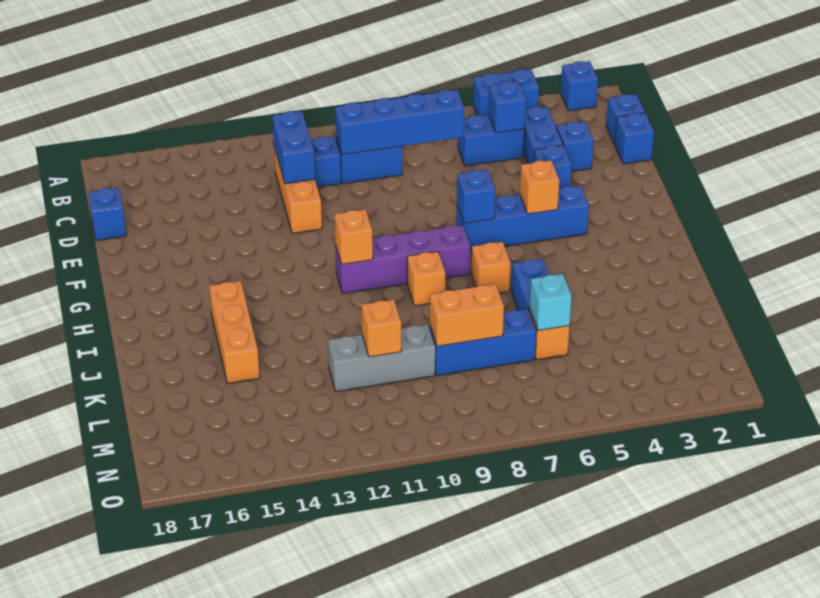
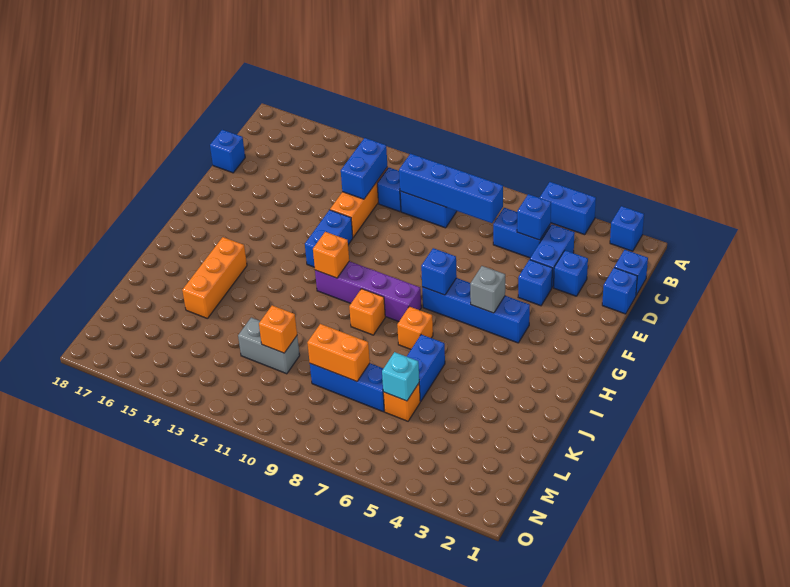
none -> blue 1x2 brick [305,210,353,267]
orange 1x1 brick [520,160,559,214] -> grey 1x1 brick [470,266,505,313]
grey 1x3 brick [328,324,435,391] -> grey 1x2 brick [238,318,300,374]

